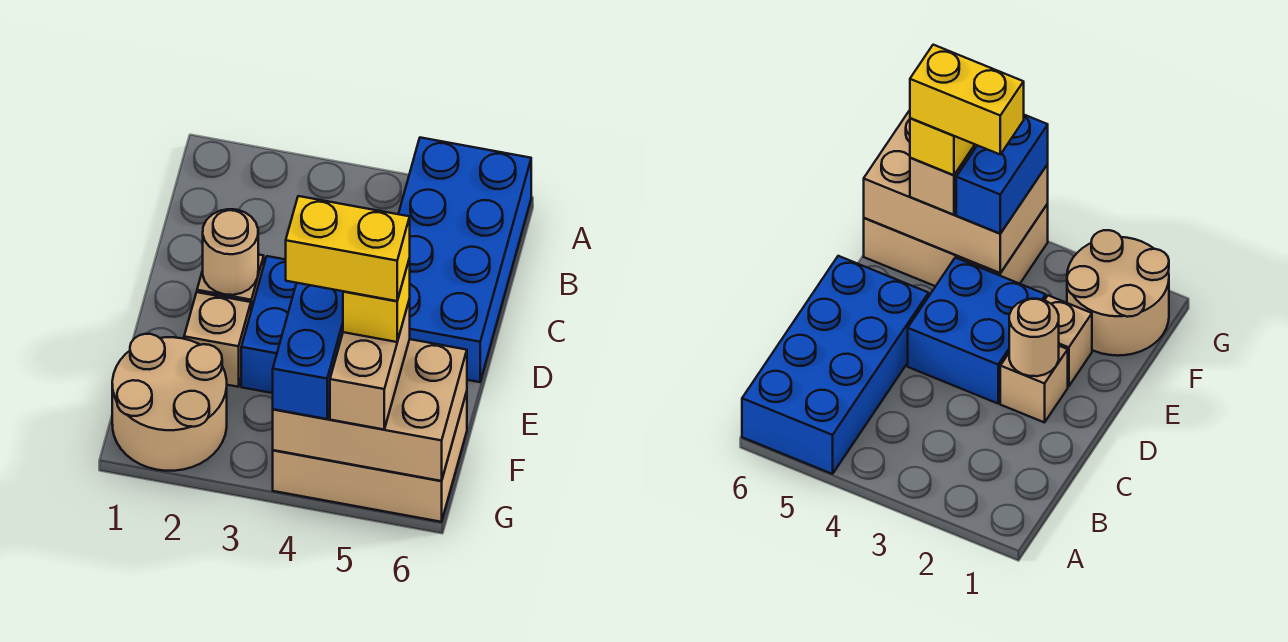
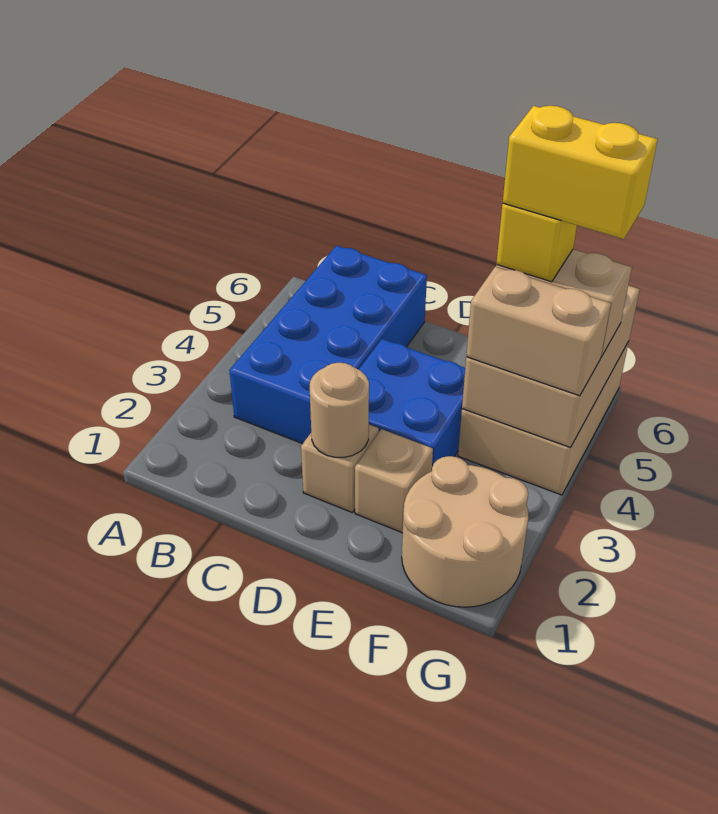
blue 2x4 brick [399,138,531,382] -> blue 2x4 brick turned to [229,246,427,444]
blue 1x2 brick [273,283,343,419] -> tan 1x2 brick [466,267,611,396]
yellow 1x2 brick [286,196,410,301] -> yellow 1x2 brick turned to [503,106,658,239]

